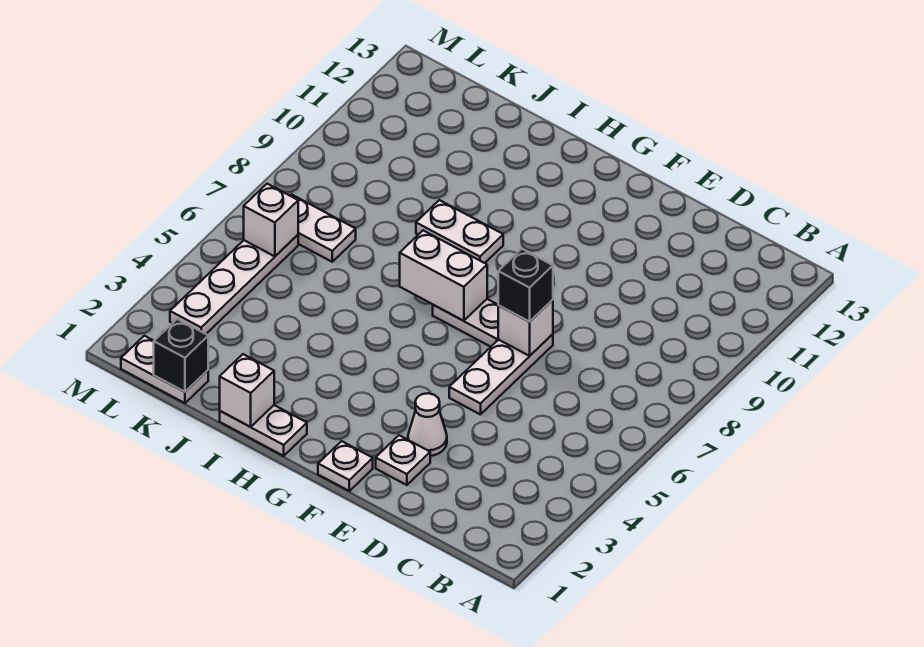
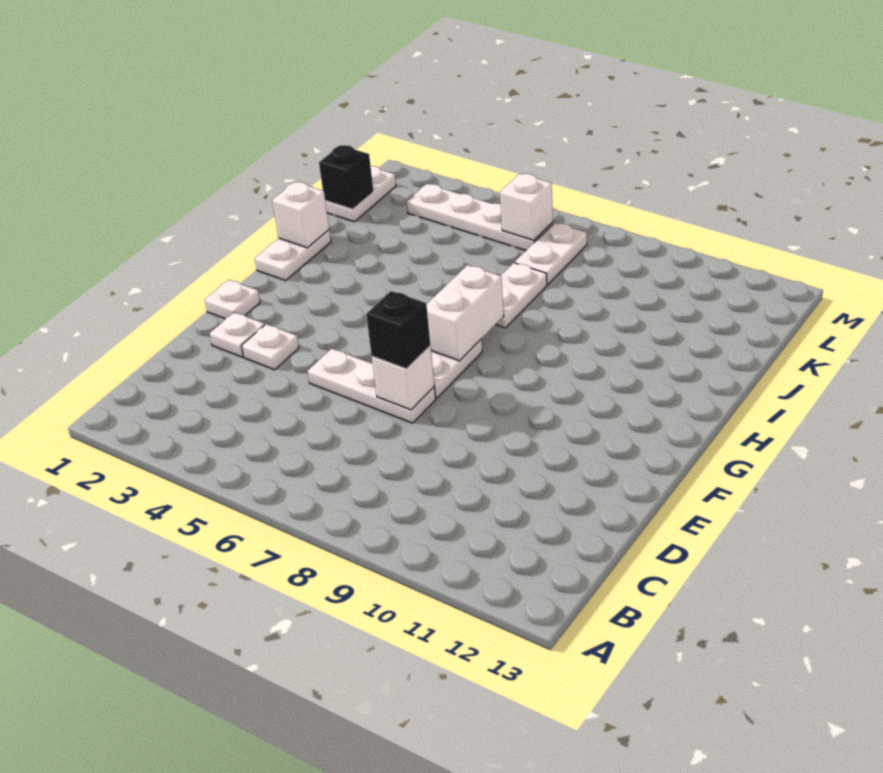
white 1x1 cone [408,393,447,456] -> white 1x1 plate [242,324,299,370]
white 1x2 plate [416,200,503,263] -> white 1x2 plate moved to [495,263,547,328]

